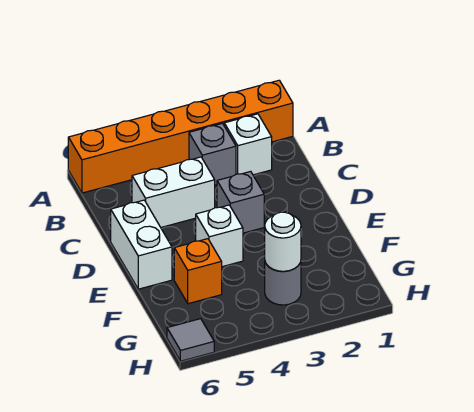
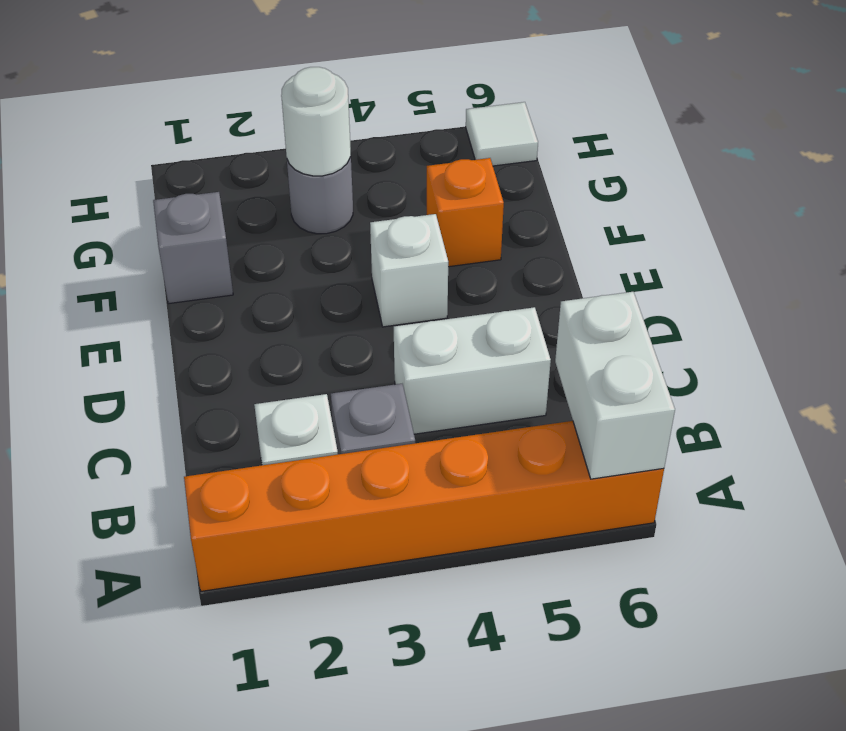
grey 1x1 brick [217,171,264,233] -> grey 1x1 brick moved to [153,192,233,304]
white 1x2 brick [111,200,172,289] -> white 1x2 brick moved to [555,292,675,479]
grey 1x1 tile [167,319,214,361] -> white 1x1 tile [466,102,538,166]

